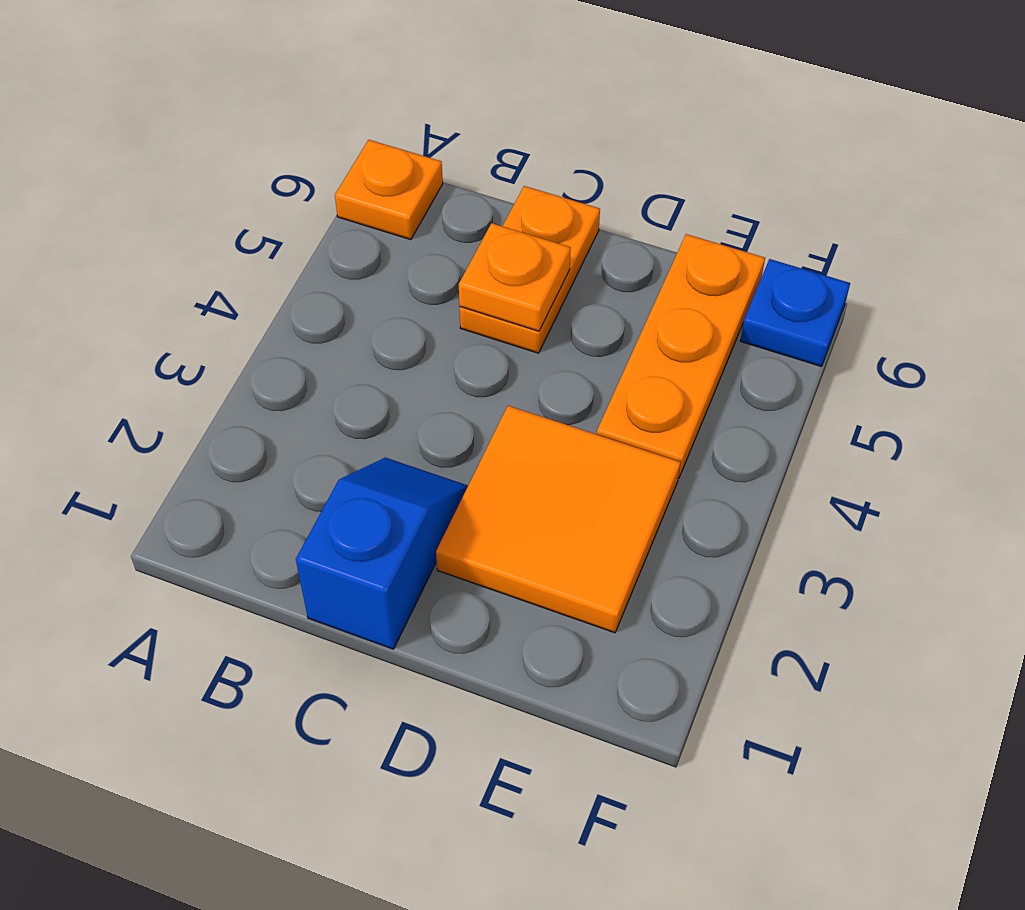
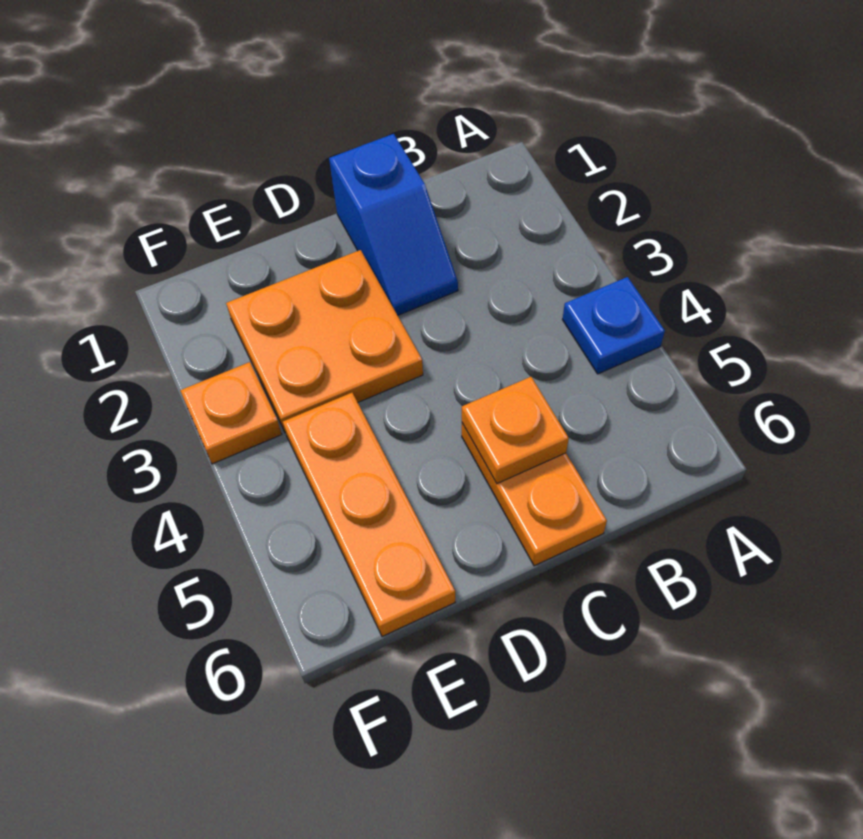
orange 1x1 plate [335,140,443,240] -> orange 1x1 plate moved to [180,362,282,464]
orange 2x2 tile [436,406,680,633] -> orange 2x2 plate [226,250,423,433]
blue 1x1 plate [740,259,850,367] -> blue 1x1 plate moved to [562,277,665,374]

